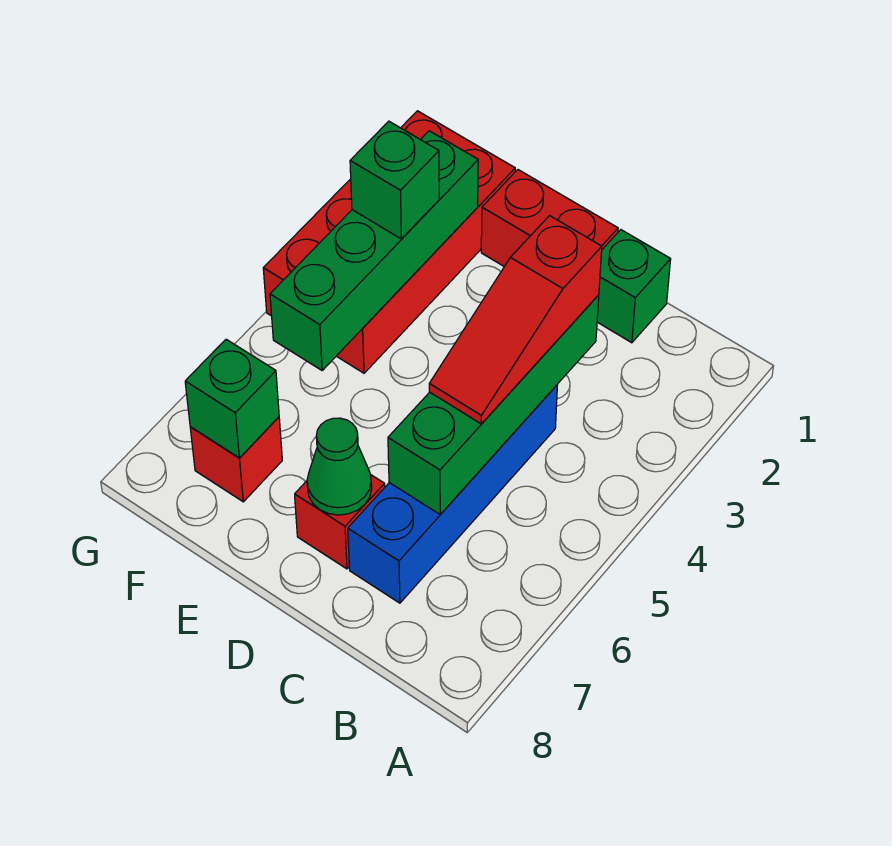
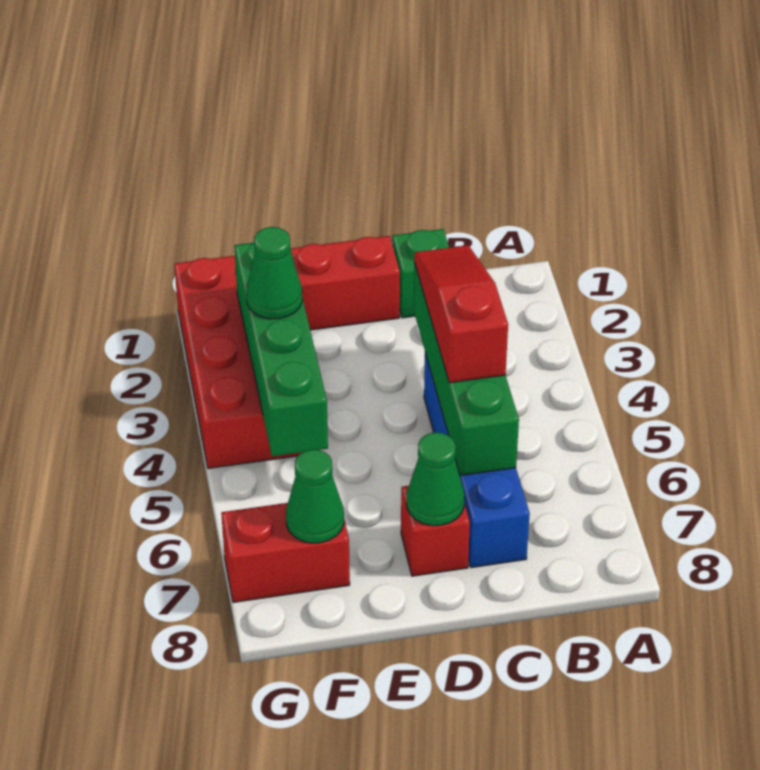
red 1x3 slope [429,216,602,424] -> red 1x3 slope turned to [414,245,508,383]
green 1x1 brick [350,121,439,239] -> green 1x1 cone [246,227,302,319]
red 1x1 brick [190,417,282,502] -> red 1x2 brick [221,503,350,602]
green 1x1 brick [185,339,279,458] -> green 1x1 cone [286,450,344,543]

